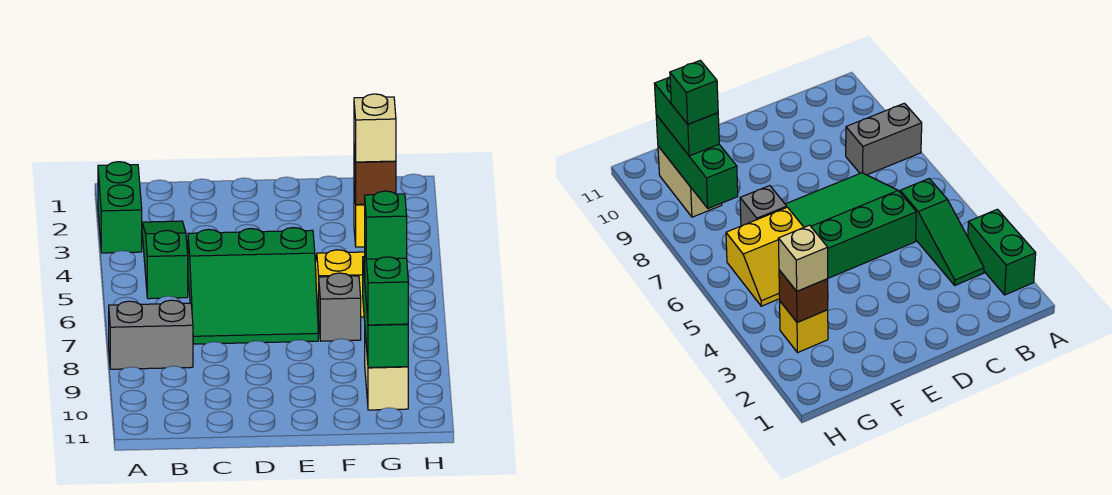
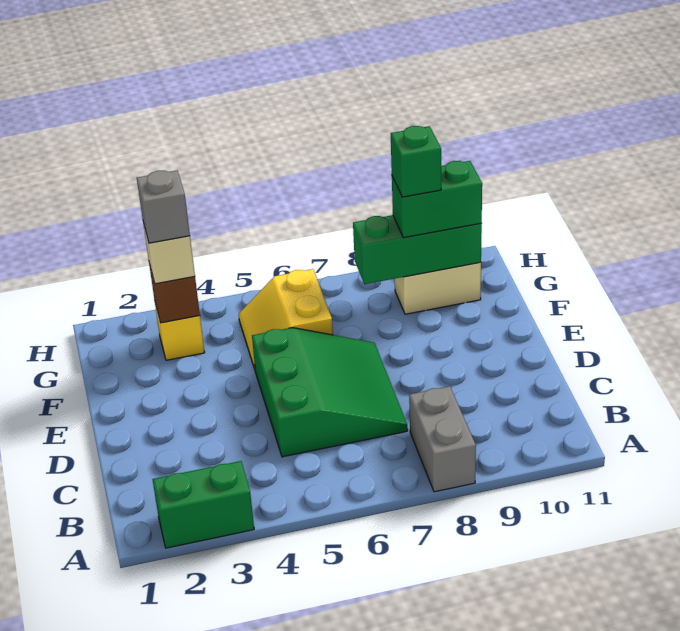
green 1x3 slope [142,221,188,299] -> none
grey 1x1 brick [319,273,361,341] -> grey 1x1 brick moved to [137,171,190,243]

